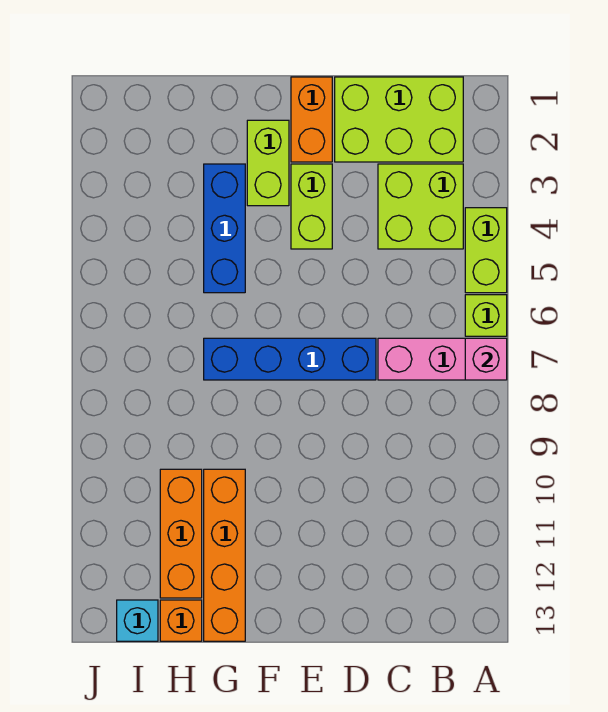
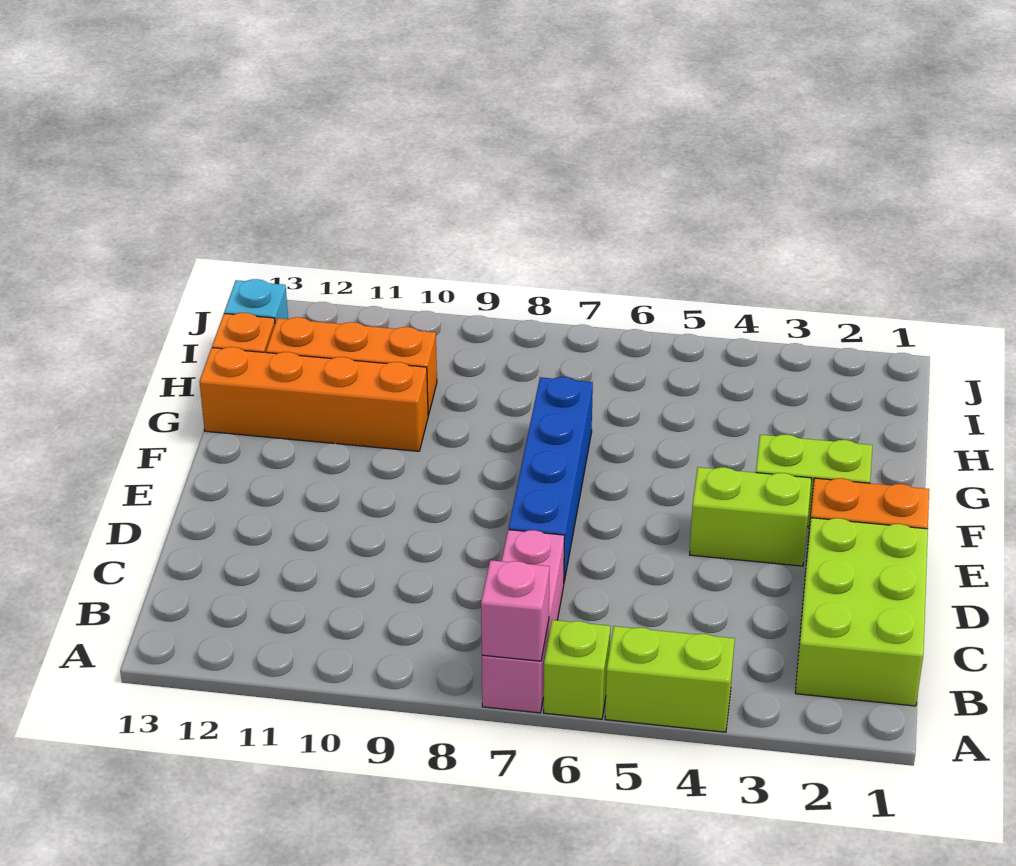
lime 2x2 brick [378,164,463,249] -> none
blue 1x3 brick [204,164,245,293] -> none

